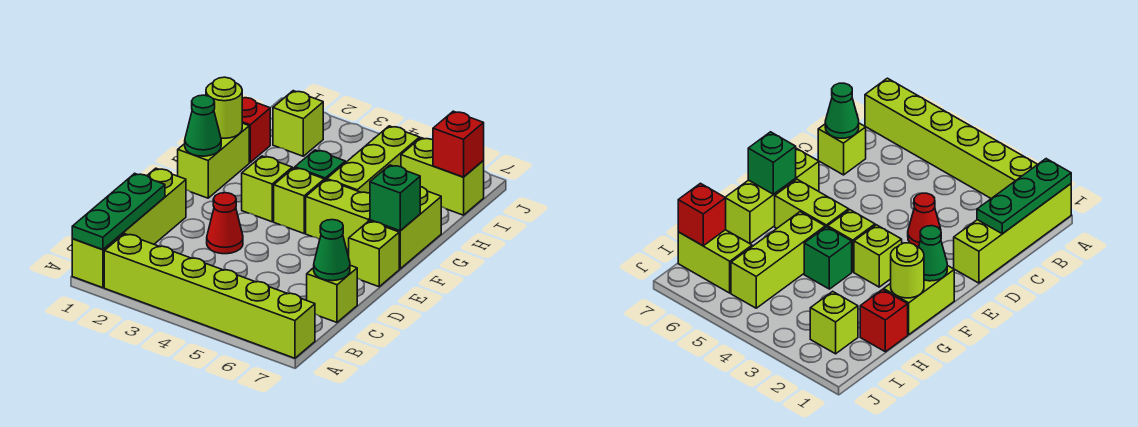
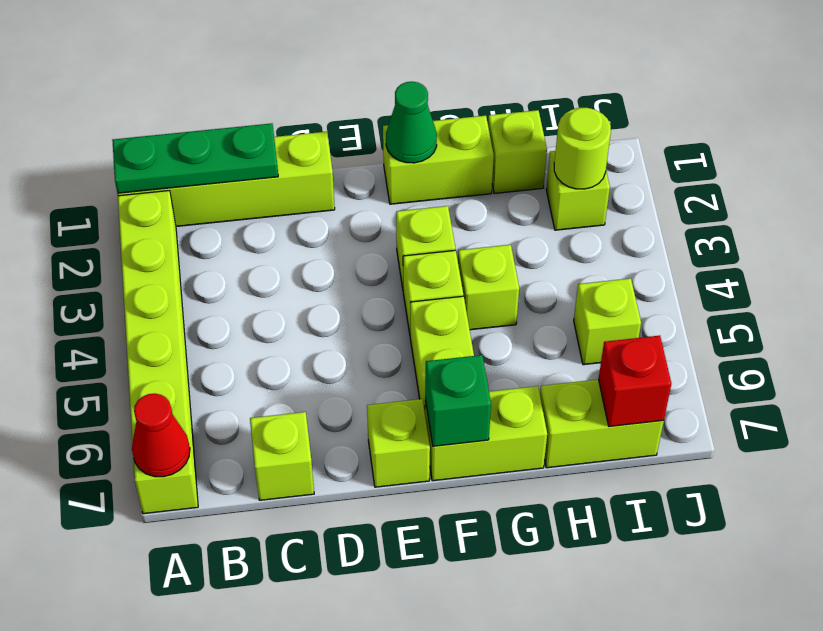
green 1x1 cone [314,220,350,281] -> none
red 1x1 cone [207,193,243,254] -> red 1x1 cone moved to [132,393,190,477]
lime 1x1 round brick [206,77,242,138] -> lime 1x1 round brick moved to [554,108,611,189]
green 1x1 brick [295,150,345,181] -> lime 1x1 brick [458,245,519,330]
lime 1x3 brick [327,126,420,193] -> lime 1x1 brick [574,278,641,365]
red 1x1 brick [242,98,270,162] -> lime 1x1 brick [488,110,547,193]
lime 1x2 brick [401,138,484,215] -> lime 1x2 brick turned to [540,379,664,468]

